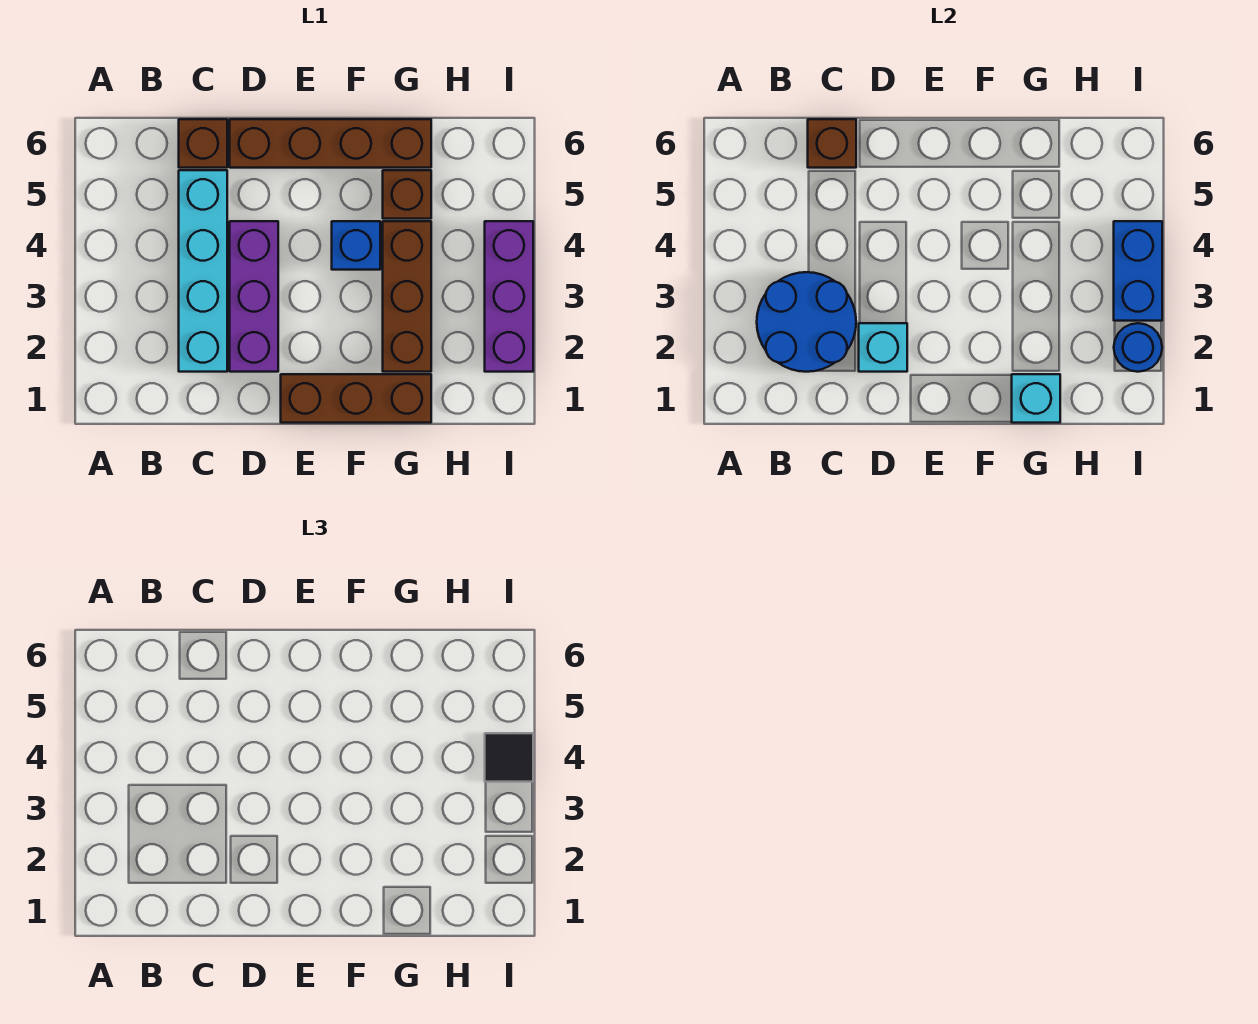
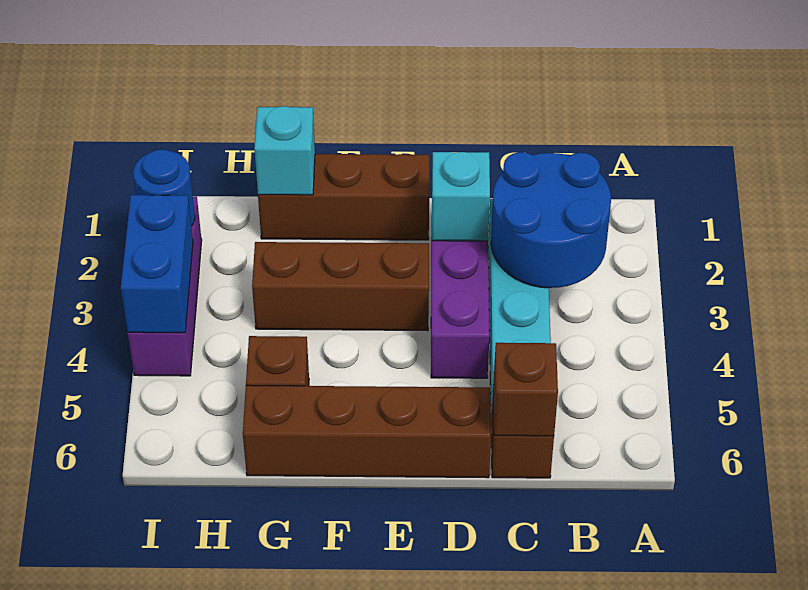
blue 1x1 brick [332,221,380,270] -> none
brown 1x3 brick [383,221,431,372] -> brown 1x3 brick turned to [252,242,429,331]
black 1x1 tile [485,733,533,782] -> none

